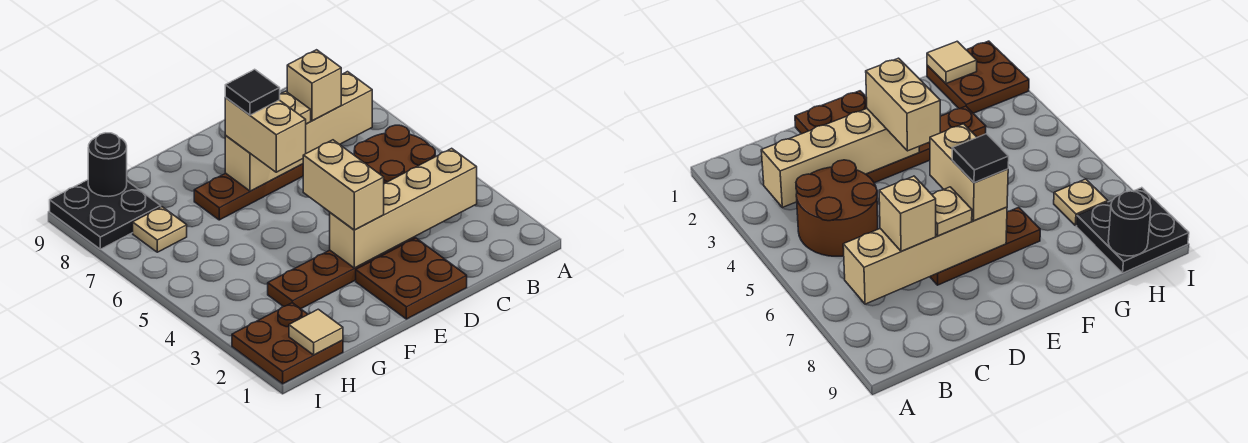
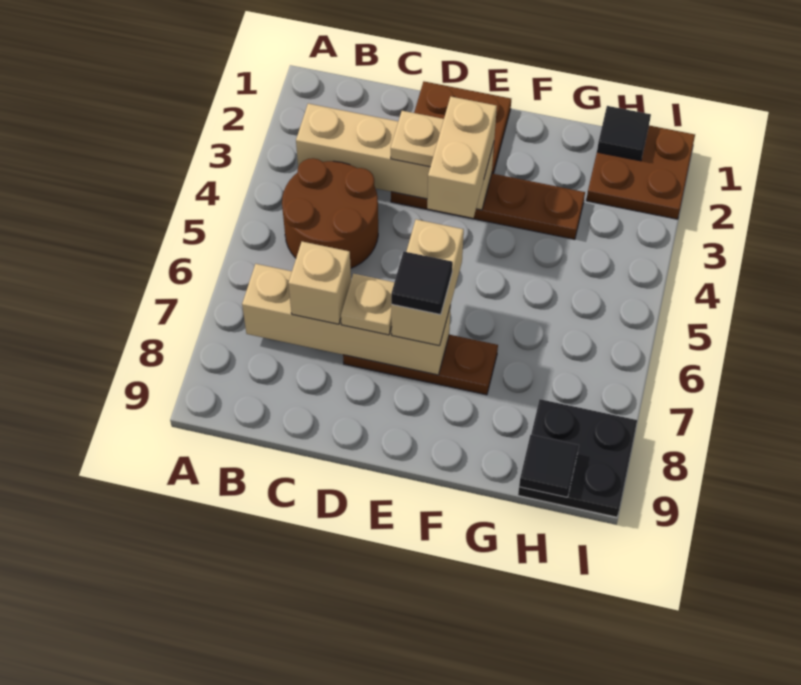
tan 1x1 tile [289,309,343,355] -> black 1x1 tile [597,106,651,161]
tan 1x1 plate [133,207,187,252] -> tan 1x1 plate moved to [391,111,444,167]
black 1x1 round brick [88,133,127,196] -> black 1x1 tile [519,435,579,497]

